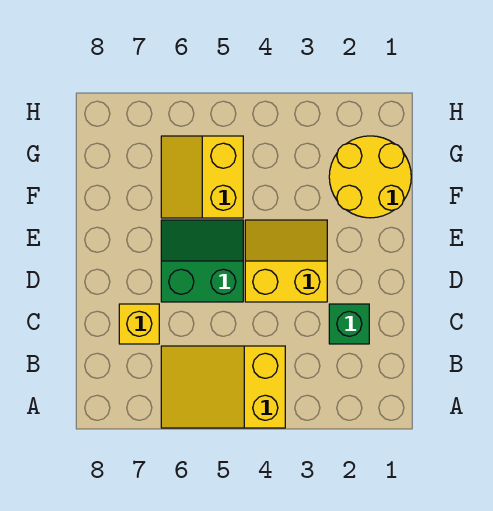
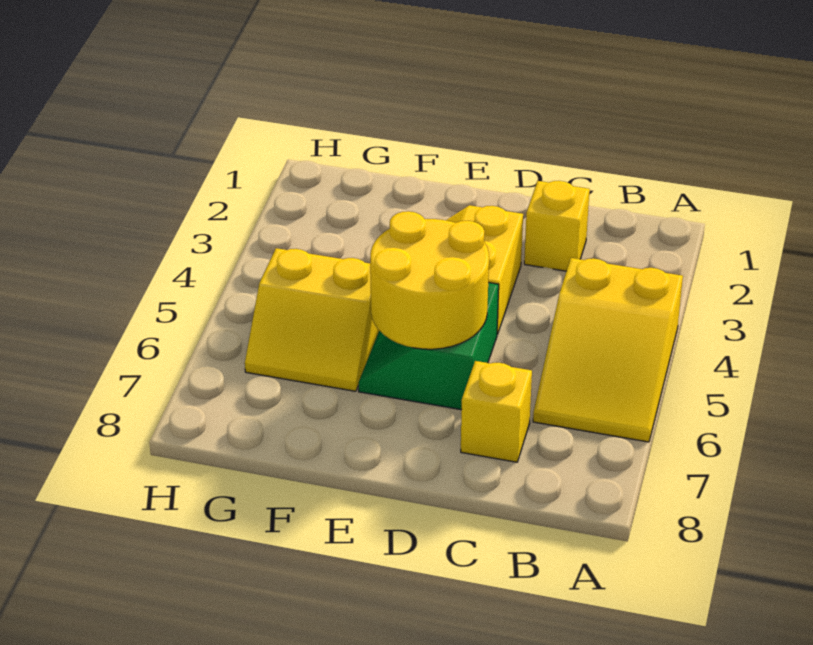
green 1x1 brick [329,304,369,344] -> yellow 1x1 brick [524,181,590,271]
yellow 2x2 round brick [329,136,411,218] -> yellow 2x2 round brick moved to [370,211,489,349]

